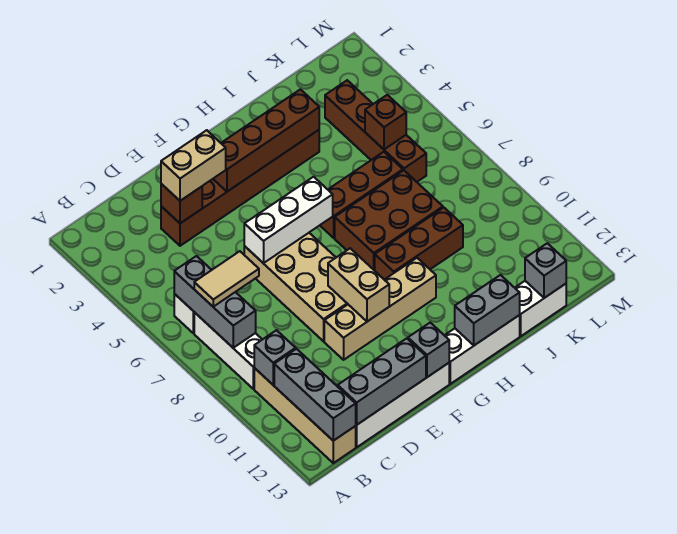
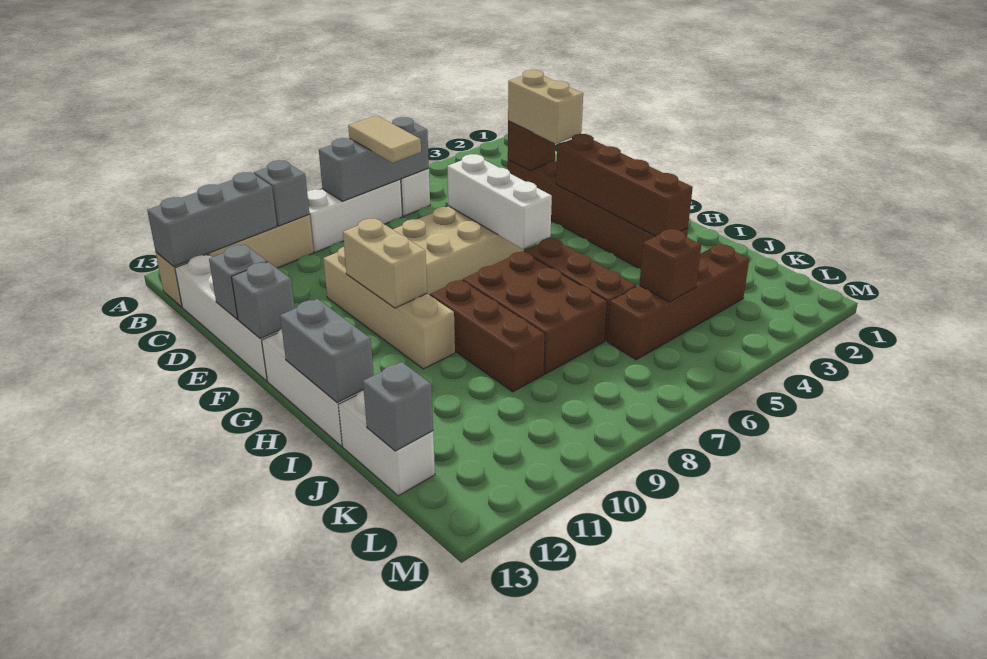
grey 1x3 brick [338,338,426,425] -> grey 1x1 brick [209,245,267,319]
tan 1x2 brick [328,248,389,322] -> tan 1x2 brick turned to [343,219,427,308]

